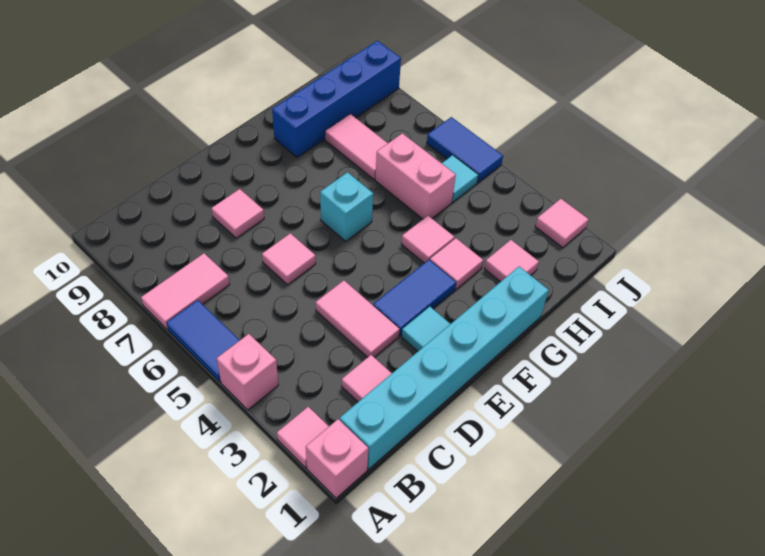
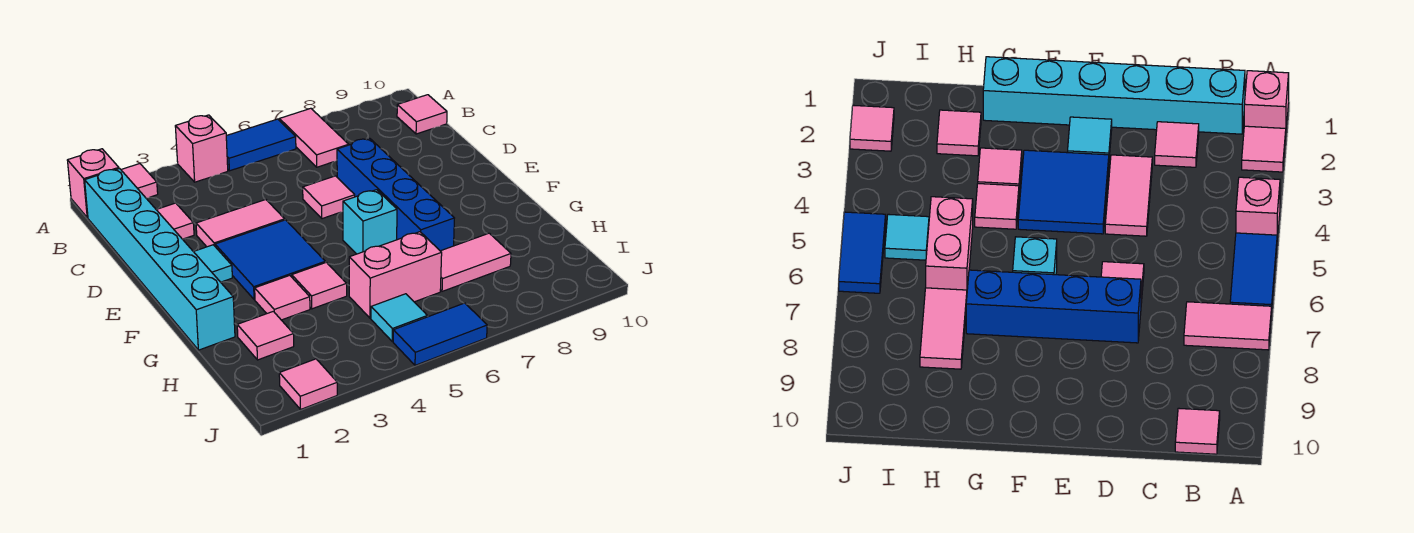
pink 1x1 tile [211,189,264,238] -> pink 1x1 tile moved to [397,95,447,134]
blue 1x2 tile [373,260,456,336] -> blue 2x2 tile [215,220,325,300]
blue 1x4 brick [272,41,401,157] -> blue 1x4 brick moved to [337,138,454,251]

